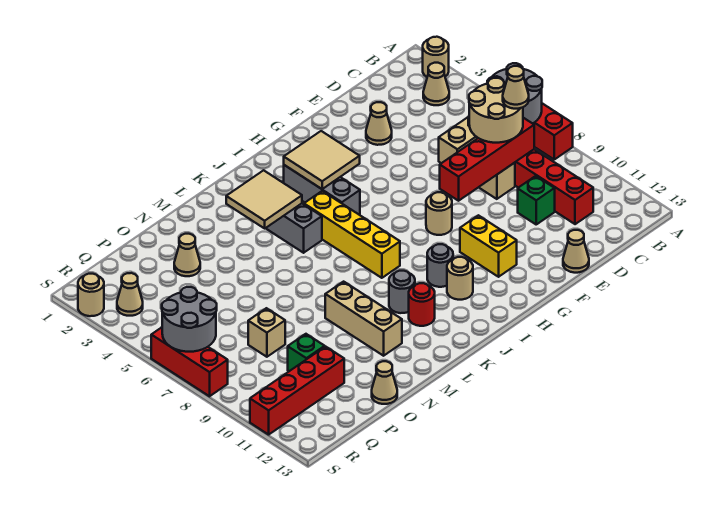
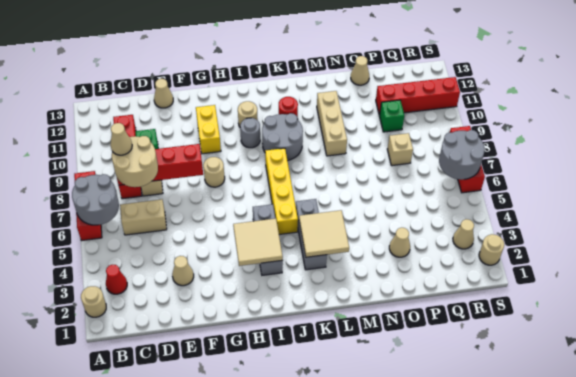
tan 1x1 cone [423,63,449,105] -> red 1x1 cone [106,265,127,294]
grey 1x1 round brick [389,271,415,313] -> grey 2x2 round brick [262,113,303,161]

